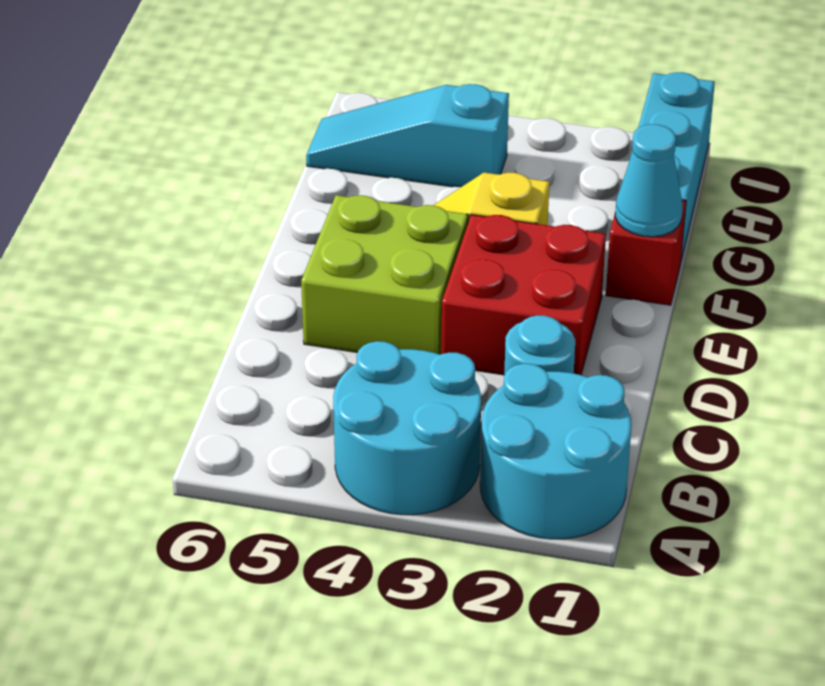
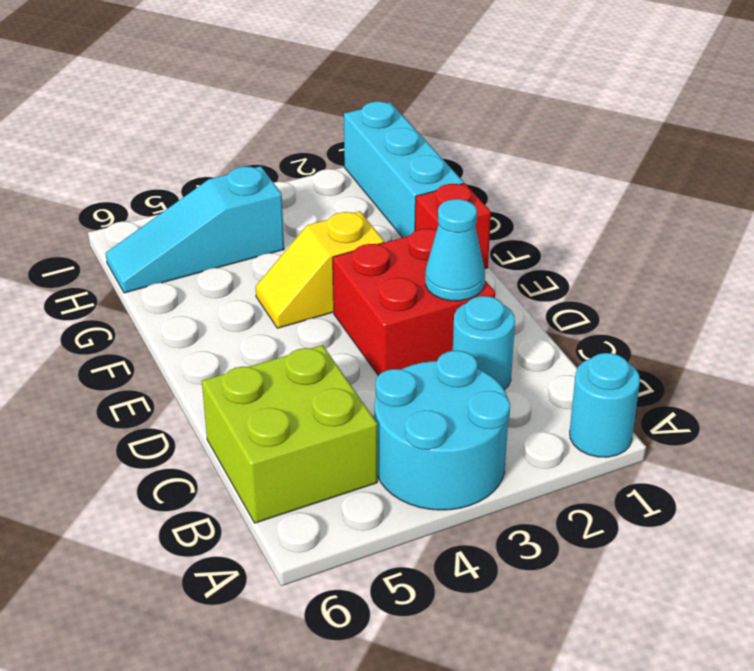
cyan 2x2 round brick [480,364,632,539] -> cyan 1x1 round brick [570,353,640,457]
lime 2x2 brick [301,195,468,355] -> lime 2x2 brick moved to [202,345,377,523]
cyan 1x1 cone [615,124,682,237] -> cyan 1x1 cone moved to [425,199,485,301]

